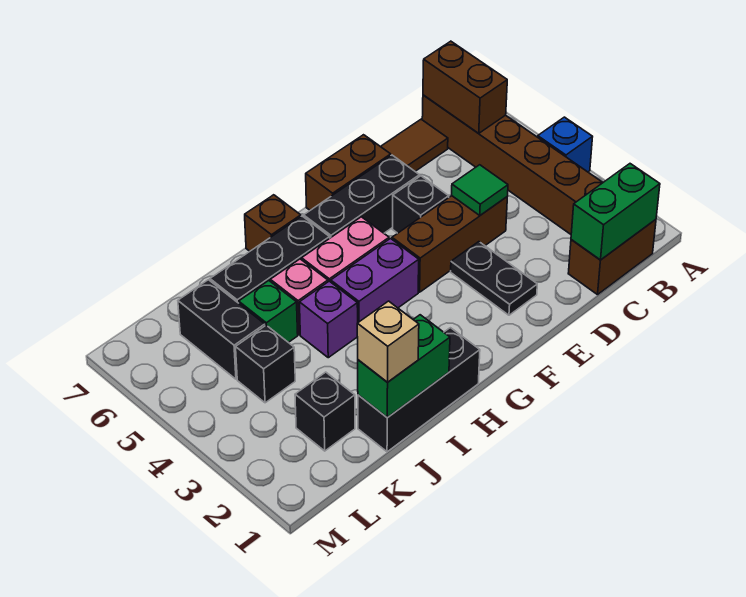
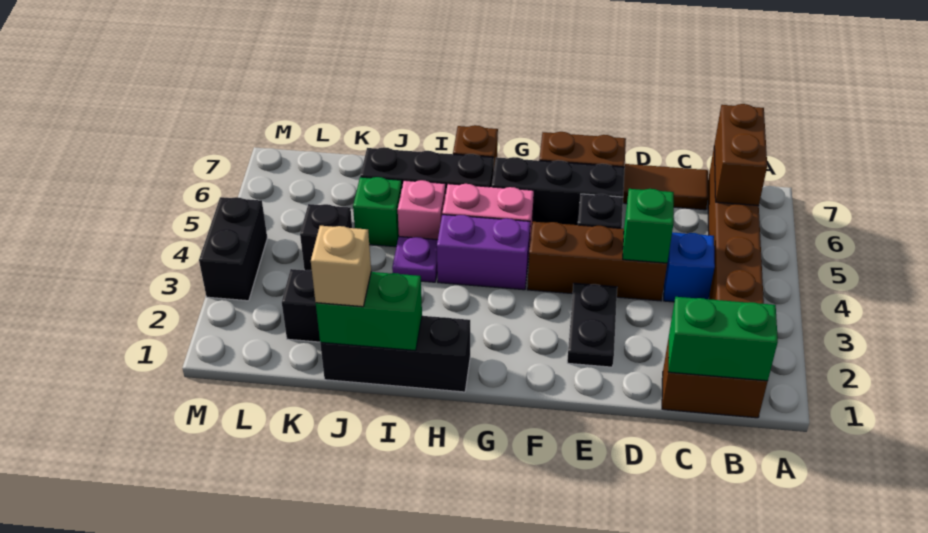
blue 1x1 brick [538,117,592,172] -> blue 1x1 brick moved to [664,232,715,302]
green 1x1 tile [452,165,508,215] -> green 1x1 brick [623,189,674,263]
purple 1x1 brick [300,281,358,358] -> purple 1x1 plate [392,237,438,282]
black 1x2 brick [178,280,265,379] -> black 1x2 brick moved to [199,197,267,301]

